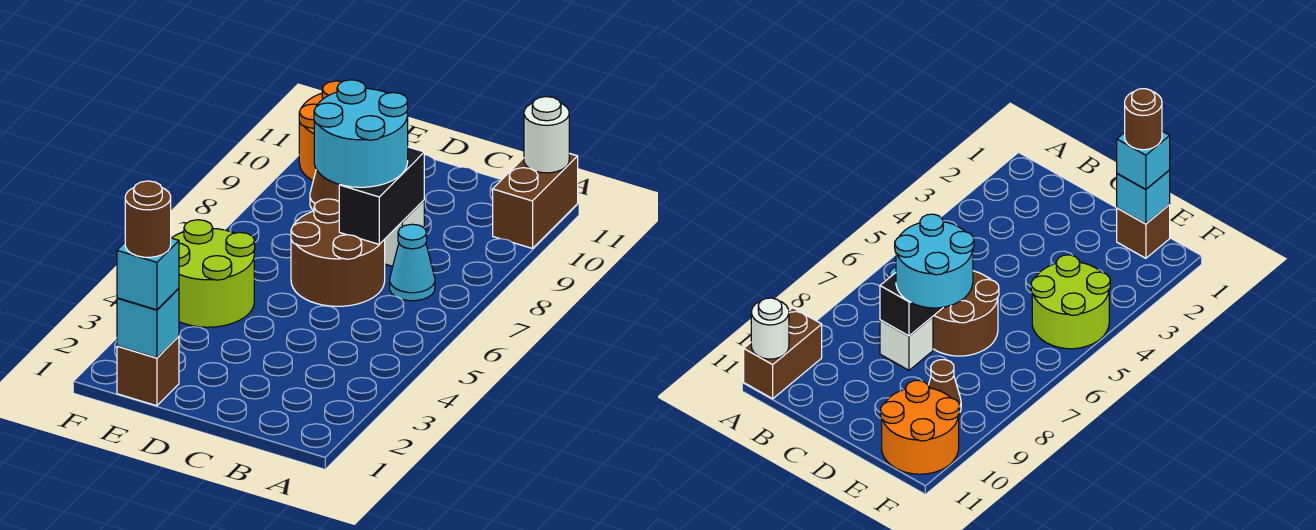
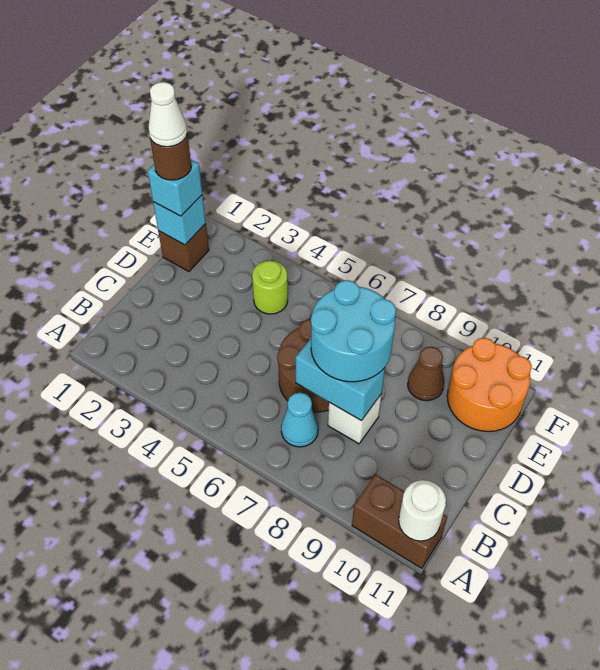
black 1x2 brick [339,147,424,244] -> cyan 1x2 brick [296,338,385,421]
none -> white 1x1 cone [148,82,187,147]
lime 2x2 round brick [172,220,255,327] -> lime 1x1 round brick [252,261,288,314]

